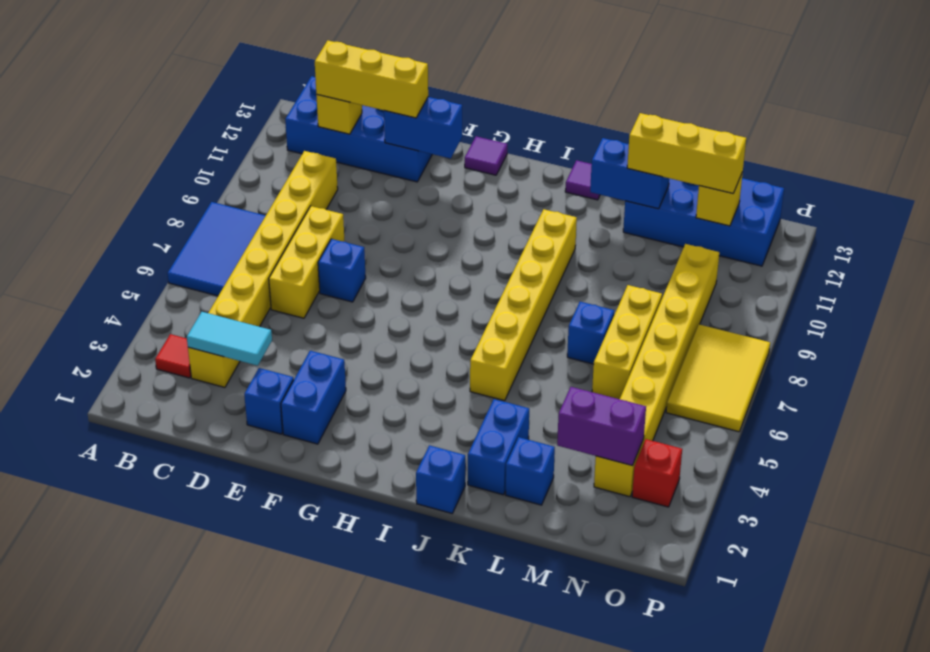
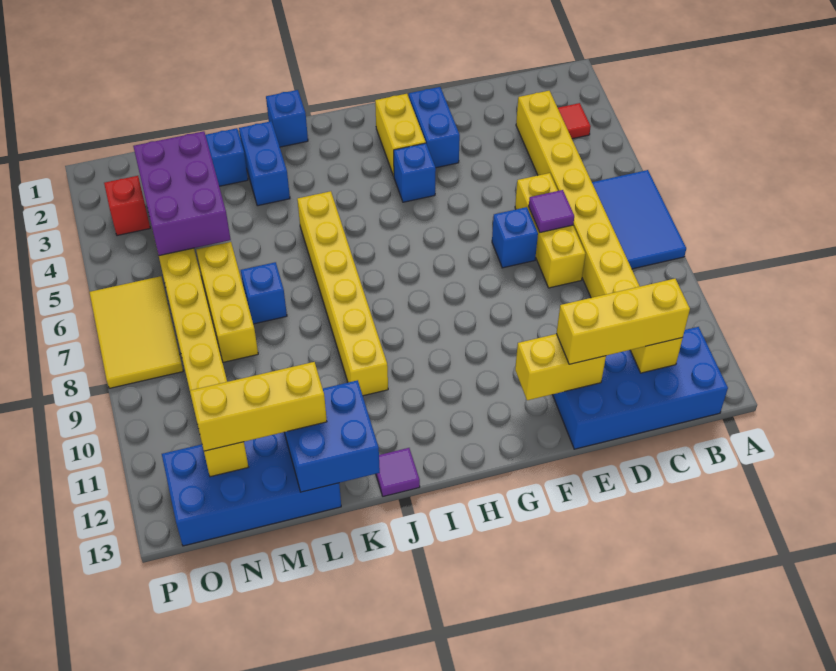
cyan 1x2 tile [187,312,272,366] -> none
blue 1x1 brick [244,368,294,434] -> blue 1x1 brick moved to [394,143,436,202]
blue 1x2 brick [384,97,462,158] -> yellow 1x2 brick [515,334,606,400]
none -> yellow 1x2 brick [375,94,426,176]
purple 1x1 tile [465,136,507,175] -> purple 1x1 tile moved to [529,190,574,232]
blue 1x2 brick [590,138,669,209] -> blue 2x2 brick [284,380,380,492]
purple 1x2 brick [557,387,646,466] -> purple 2x3 brick [133,131,231,256]

